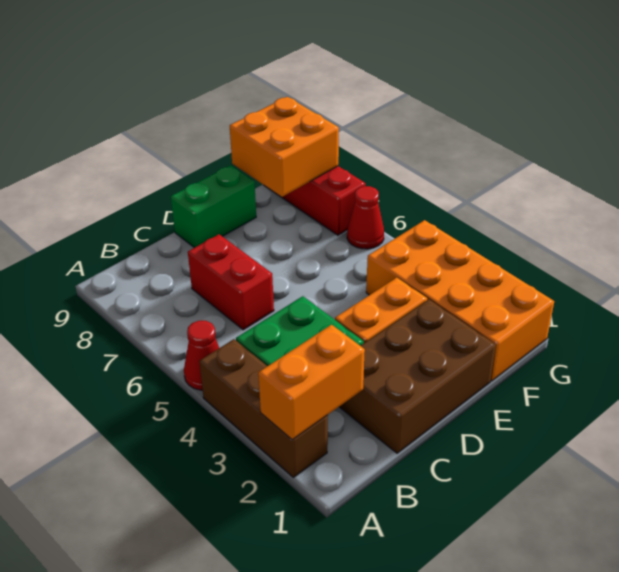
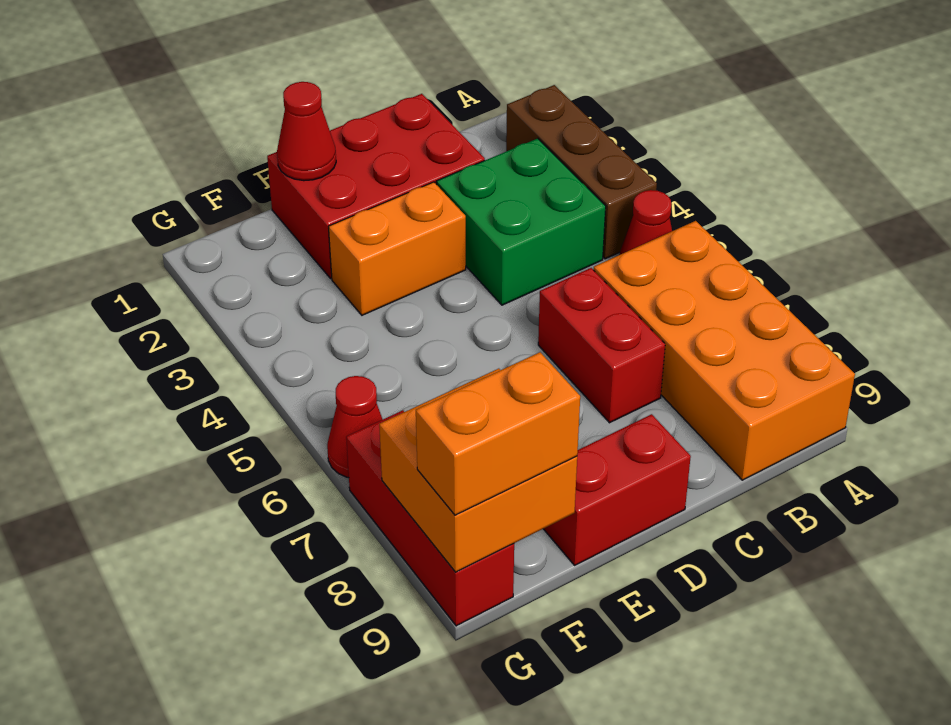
orange 1x2 brick [258,325,365,440] -> orange 1x2 brick moved to [416,352,580,515]
brown 2x3 brick [339,299,496,453] -> red 2x3 brick [267,94,485,279]
green 1x2 brick [171,165,256,248] -> red 1x2 brick [544,414,691,565]
none -> red 1x1 cone [277,82,336,181]
orange 2x4 brick [366,220,554,381] -> orange 2x4 brick moved to [594,221,855,480]

